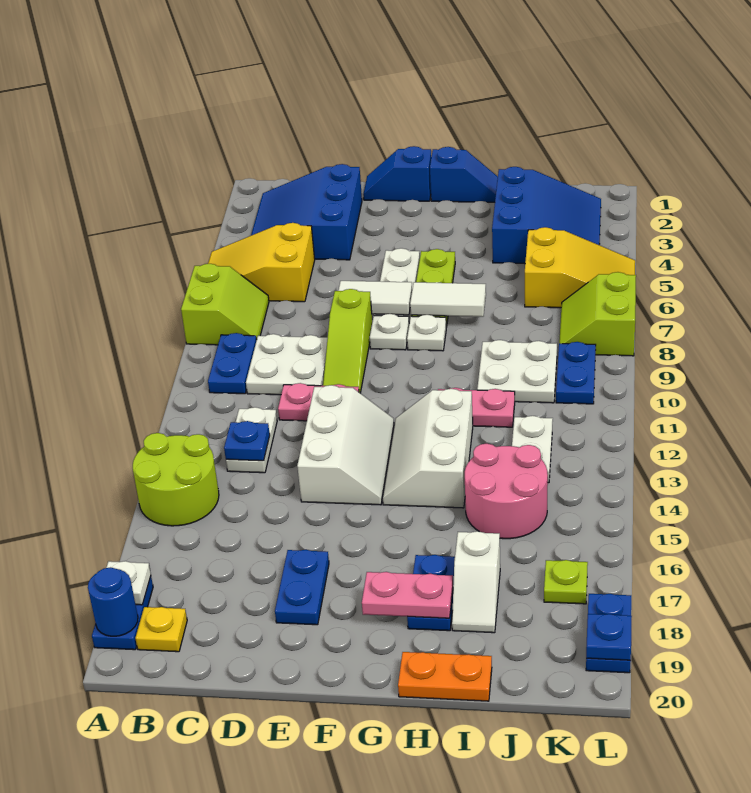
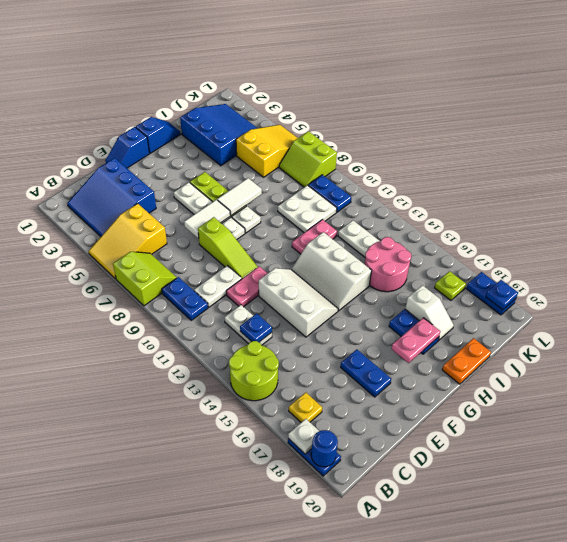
yellow 1x1 plate [135,607,187,652] -> yellow 1x1 plate moved to [289,392,322,422]
white 2x2 plate [246,334,328,395] -> white 1x2 plate [194,266,242,307]

